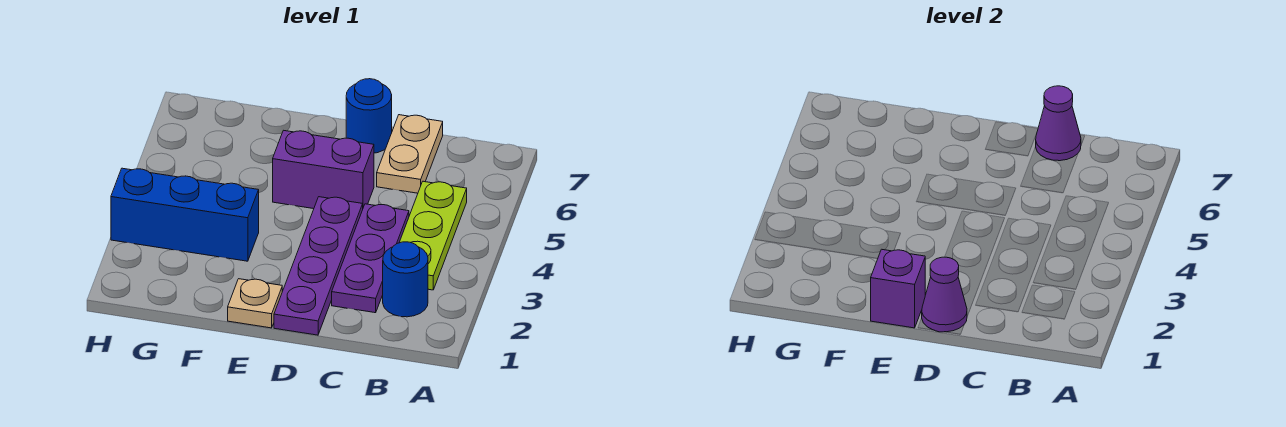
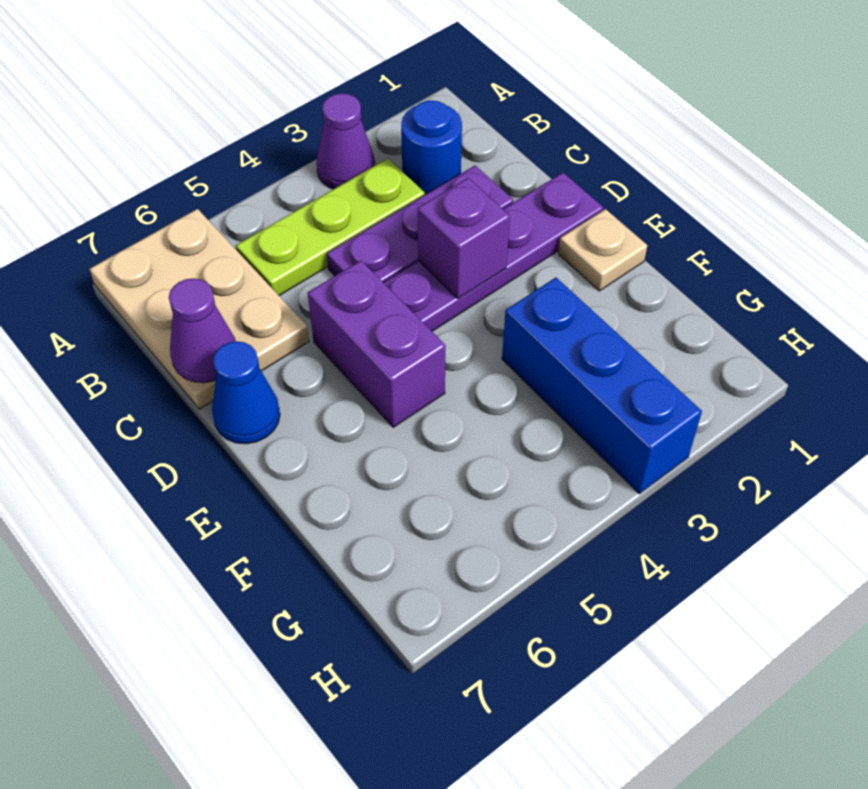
tan 1x2 plate [377,115,443,193] -> tan 2x3 plate [90,209,309,409]
purple 1x1 cone [922,257,967,332] -> purple 1x1 cone moved to [316,93,375,189]
blue 1x1 round brick [346,79,392,153] -> blue 1x1 cone [212,341,280,444]
purple 1x1 brick [871,249,925,328] -> purple 1x1 brick moved to [418,178,510,299]

